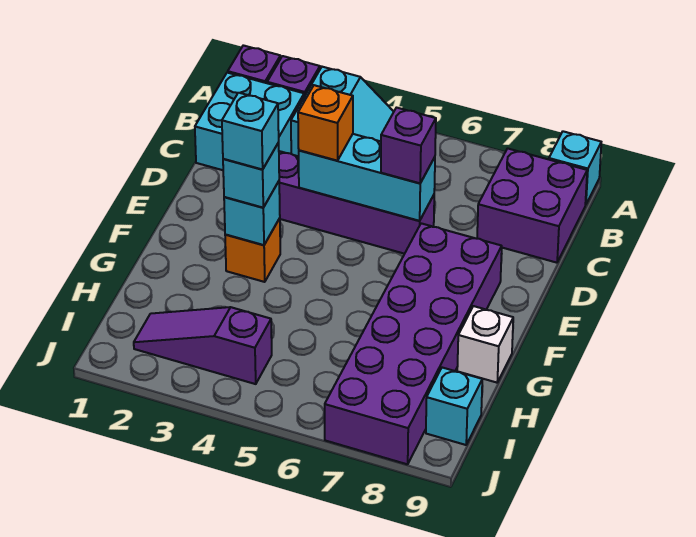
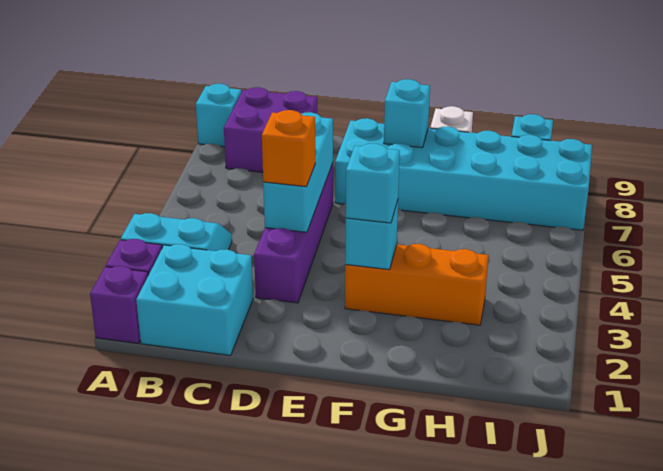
purple 1x1 brick [381,108,436,183] -> none
purple 2x6 brick [325,223,502,464] -> cyan 2x6 brick [335,118,592,230]
orange 1x1 brick [225,218,280,282] -> orange 1x3 brick [345,244,489,325]
cyan 1x1 brick [222,93,279,170] -> cyan 1x1 brick moved to [384,79,430,148]
purple 1x3 slope [134,307,272,384] -> none

